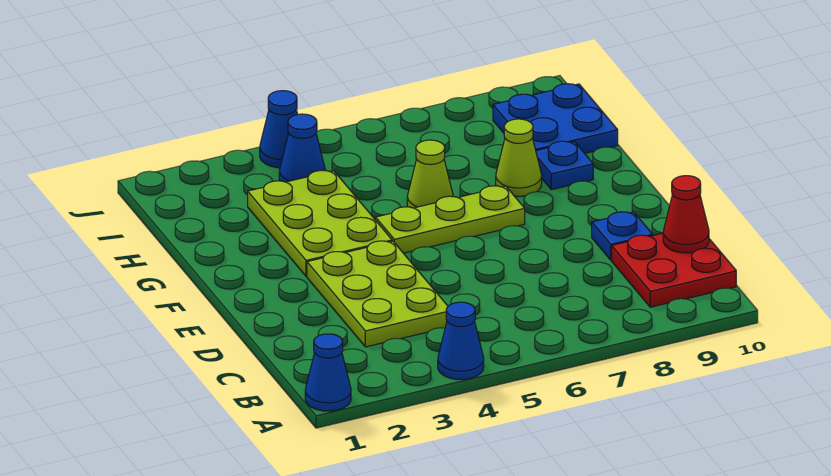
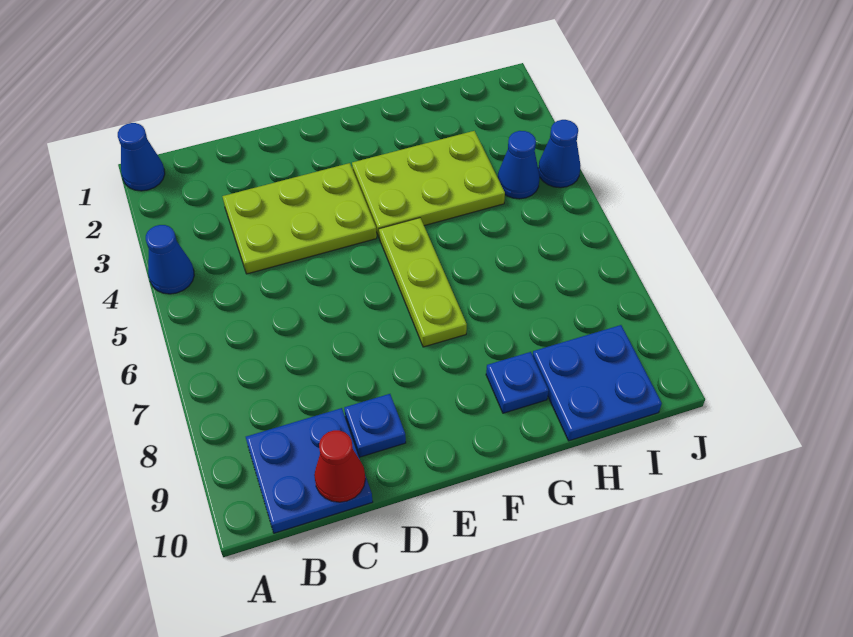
red 2x2 plate [612,233,736,307] -> blue 2x2 plate [246,408,373,533]
lime 1x1 cone [407,140,453,208] -> none
lime 1x1 cone [496,119,542,196] -> none

